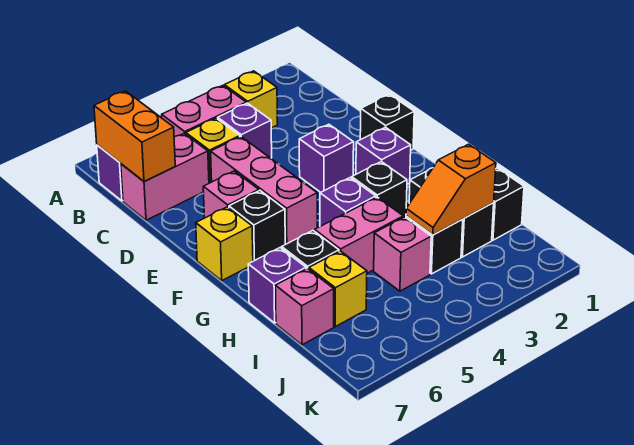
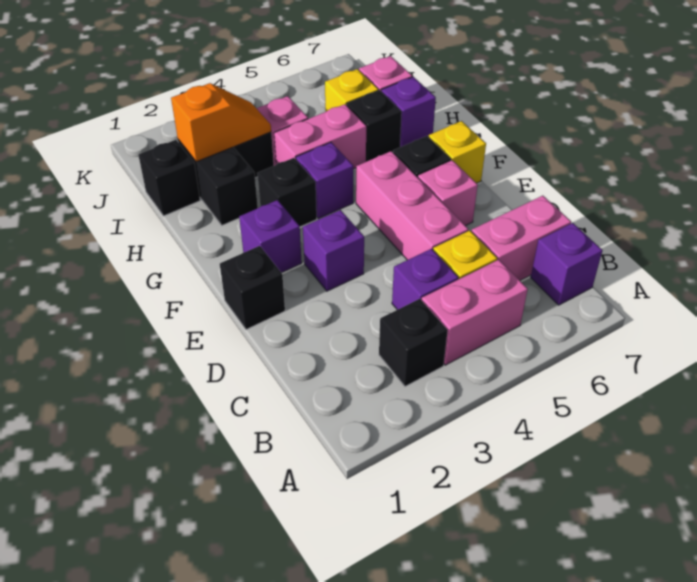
yellow 1x1 brick [224,71,278,128] -> black 1x1 brick [379,299,448,386]
orange 1x2 brick [94,91,175,181] -> none

